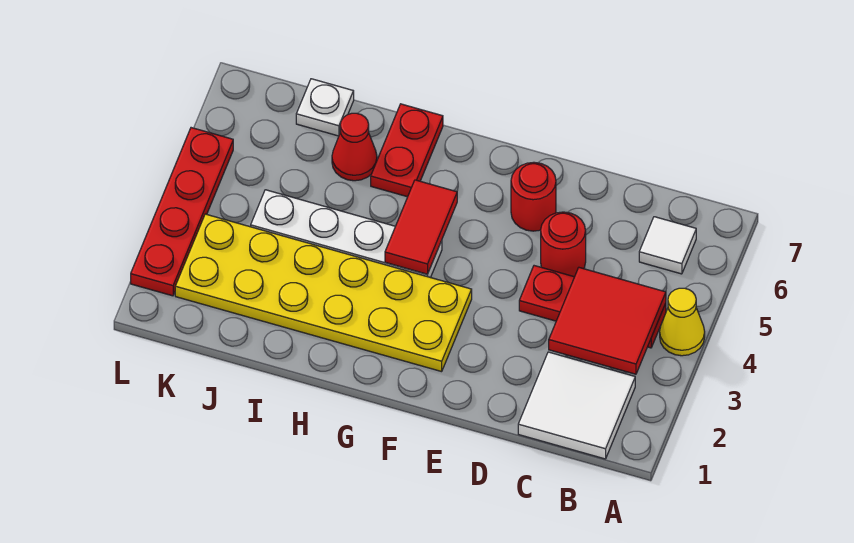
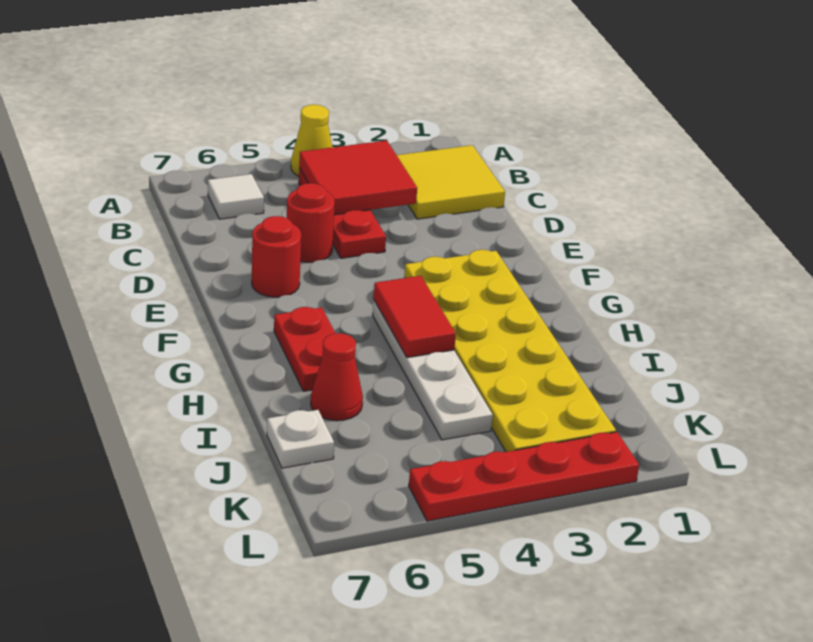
white 2x2 tile [518,352,635,459] -> yellow 2x2 tile [397,145,505,219]
red 1x2 tile [385,180,457,274] -> red 1x2 tile turned to [374,276,456,357]
red 1x2 plate [371,104,443,197] -> red 1x2 plate turned to [274,307,336,391]

